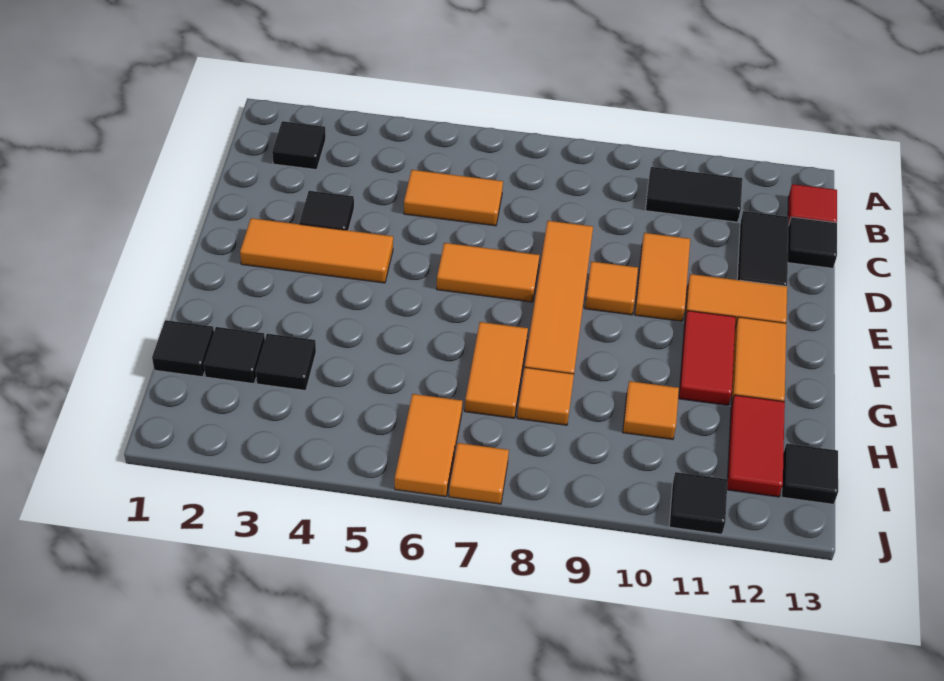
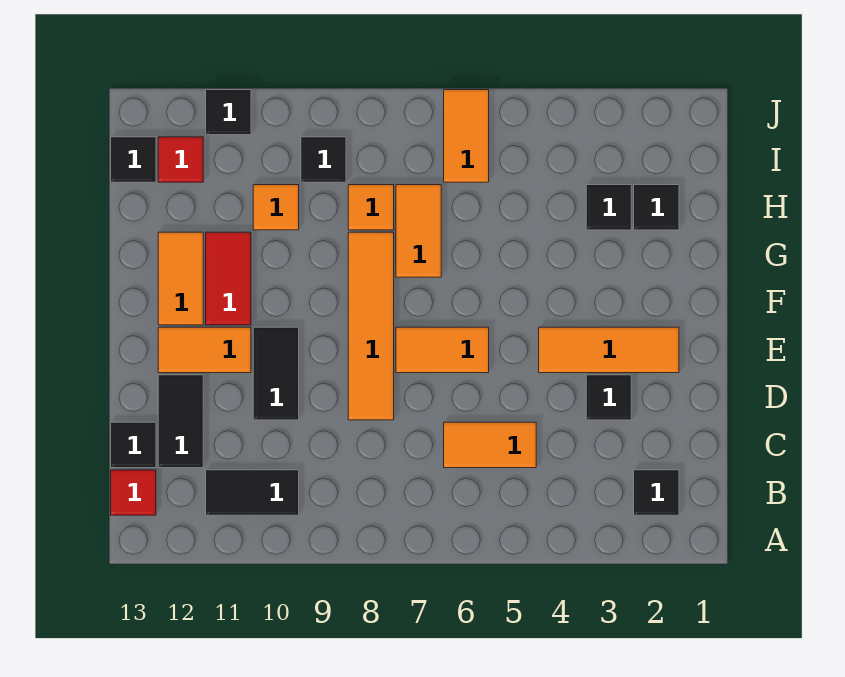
orange 1x2 tile [635,233,690,321] -> black 1x2 tile [253,327,299,420]
orange 1x1 tile [585,261,638,315] -> none
black 1x1 tile [152,320,214,377] -> black 1x1 tile moved to [301,137,346,182]
red 1x2 tile [727,395,785,497] -> red 1x1 tile [158,137,203,182]
orange 1x1 tile [449,443,509,504] -> none

